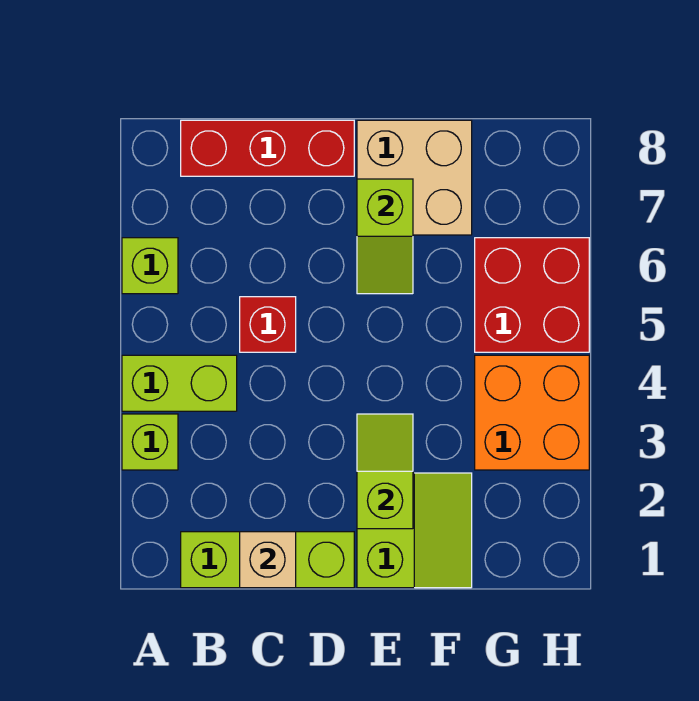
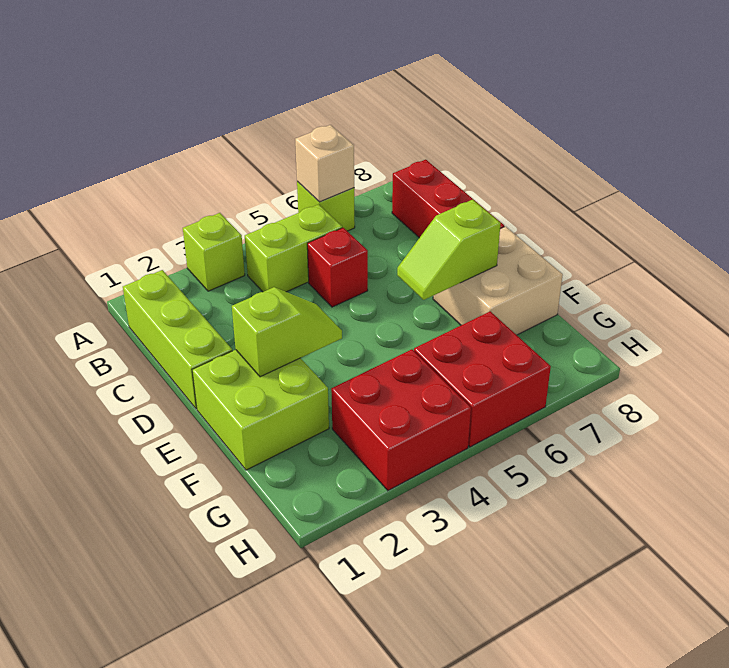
lime 1x2 brick [122,355,237,411] -> lime 1x2 brick turned to [245,204,342,292]
tan 1x1 brick [240,532,296,588] -> tan 1x1 brick moved to [295,125,354,202]
lime 2x2 slope [357,473,472,588] -> lime 2x2 brick [192,350,329,470]
orange 2x2 brick [475,355,589,470] -> red 2x2 brick [331,349,471,490]

